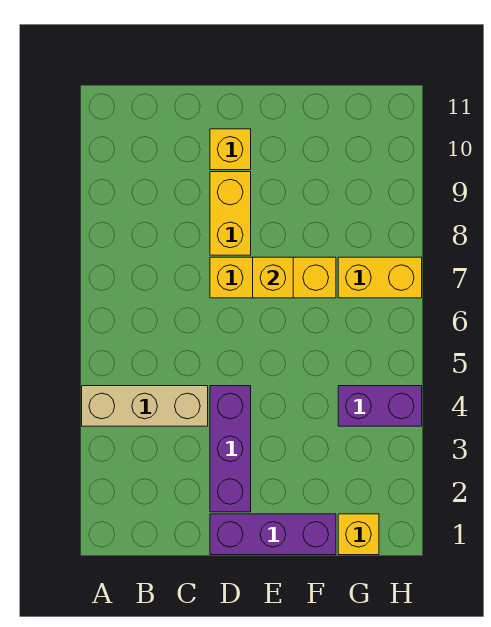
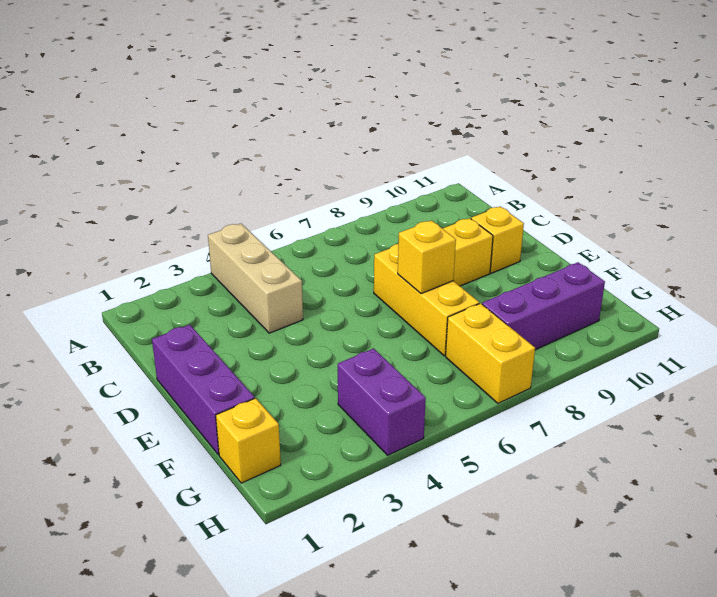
purple 1x3 brick [210,386,251,512] -> purple 1x3 brick moved to [482,262,605,350]

